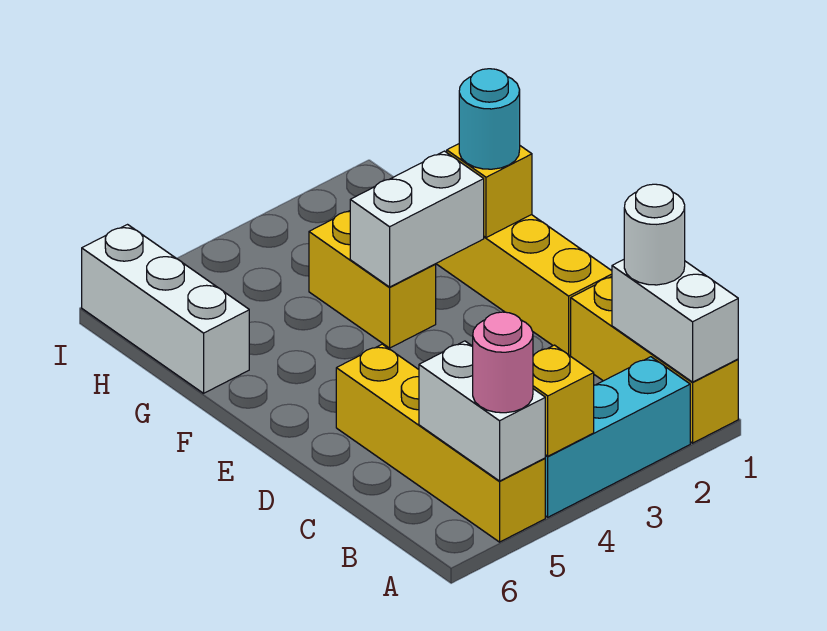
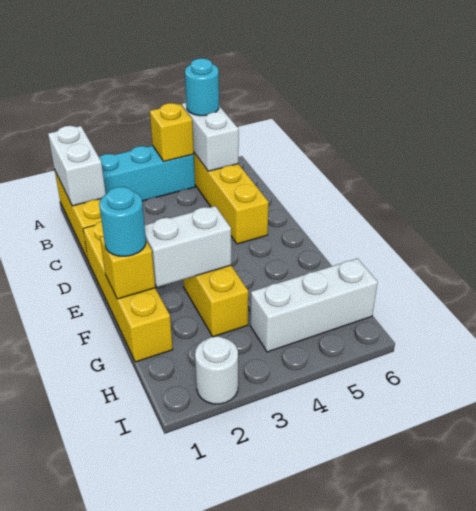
pink 1x1 round brick [473,312,533,413] -> cyan 1x1 round brick [185,58,219,116]
white 1x1 round brick [624,184,685,285] -> white 1x1 round brick moved to [195,336,238,404]
white 1x3 brick [82,225,249,393] -> white 1x3 brick turned to [250,258,378,352]

